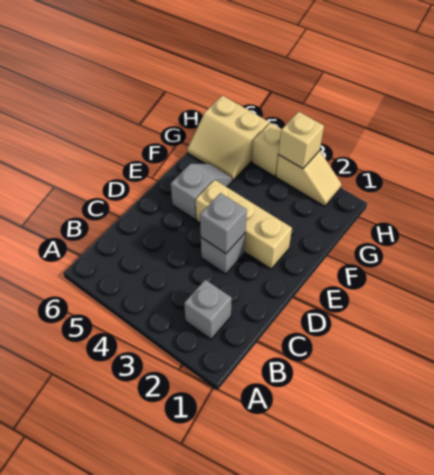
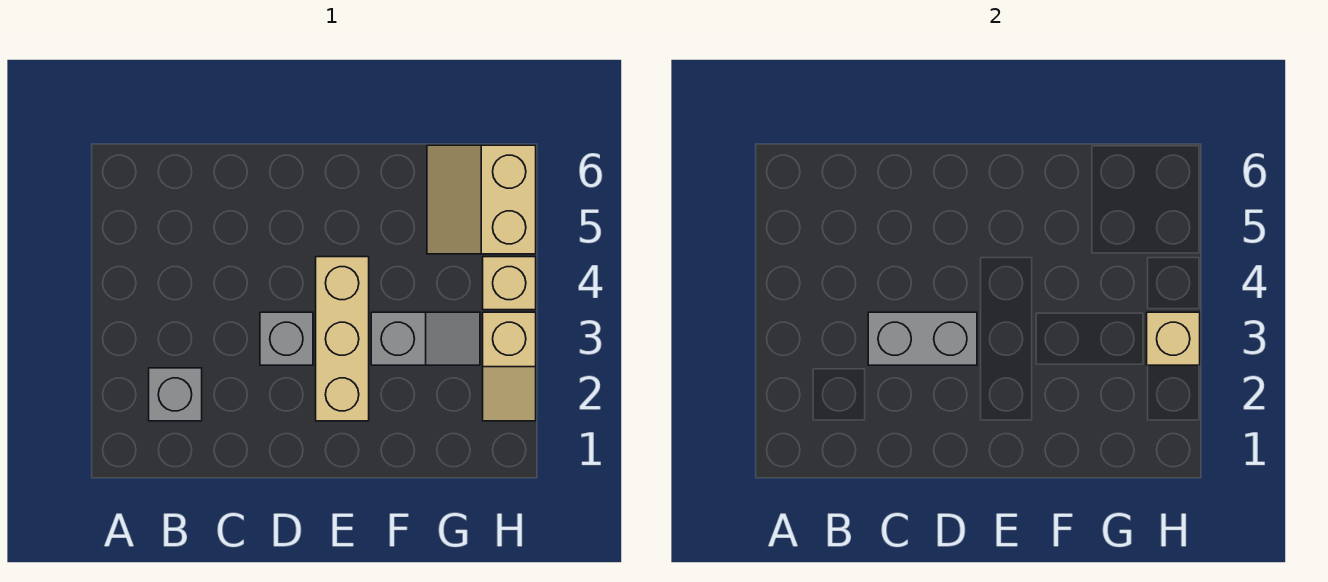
grey 1x1 brick [200,193,247,254] -> grey 1x2 brick [868,312,977,365]
grey 1x2 slope [171,164,232,220] -> grey 1x2 slope moved to [371,312,480,365]

